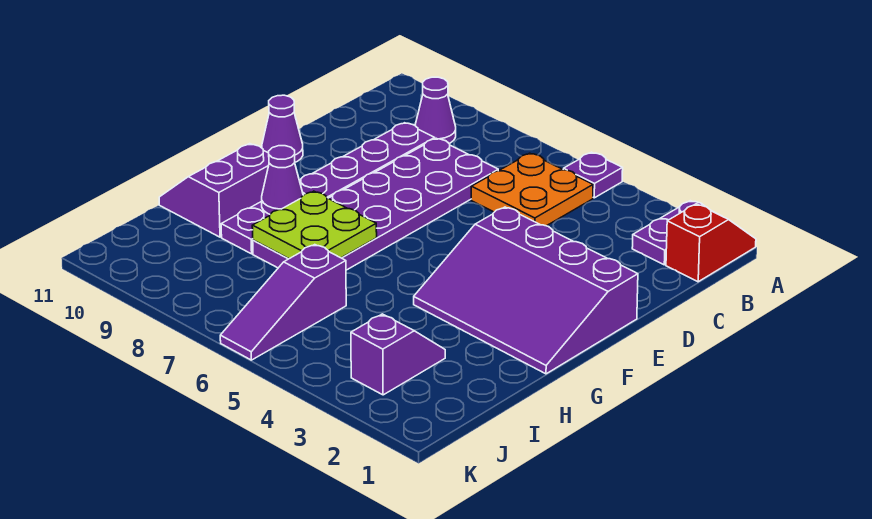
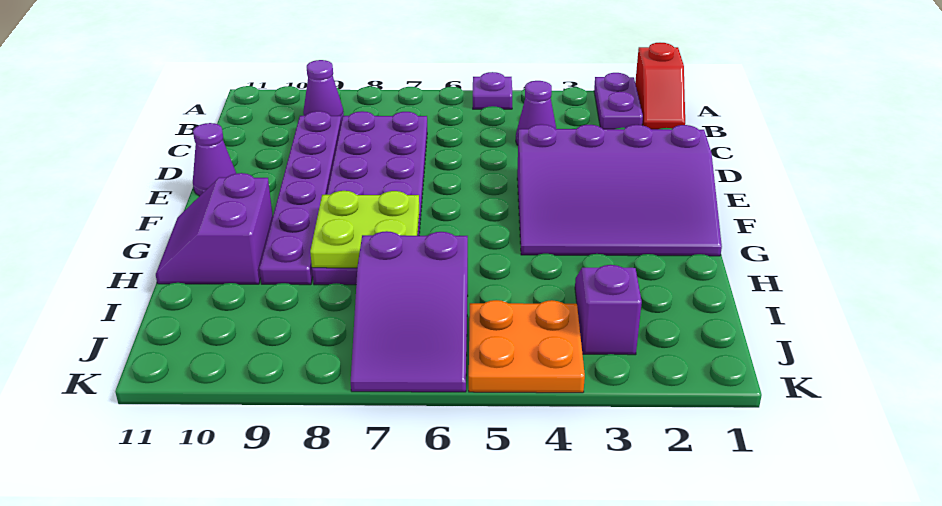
red 1x2 slope [666,204,756,282] -> red 1x2 slope turned to [635,43,685,129]
orange 2x2 plate [471,153,593,226] -> orange 2x2 plate moved to [469,300,585,393]
purple 1x1 cone [262,146,303,214] -> purple 1x1 cone moved to [516,81,556,145]
purple 1x3 slope [220,245,346,360] -> purple 2x3 slope [351,231,468,392]

